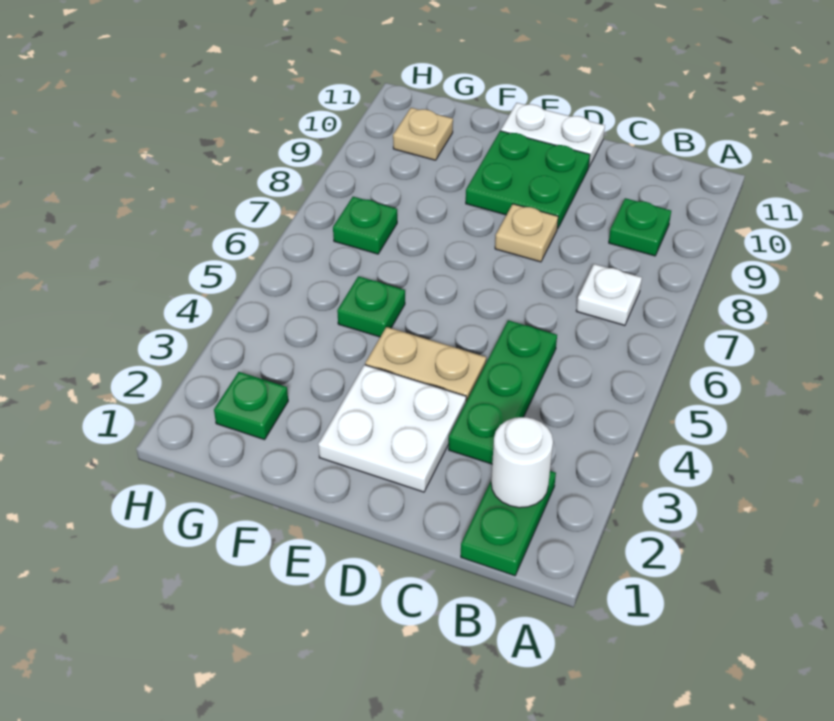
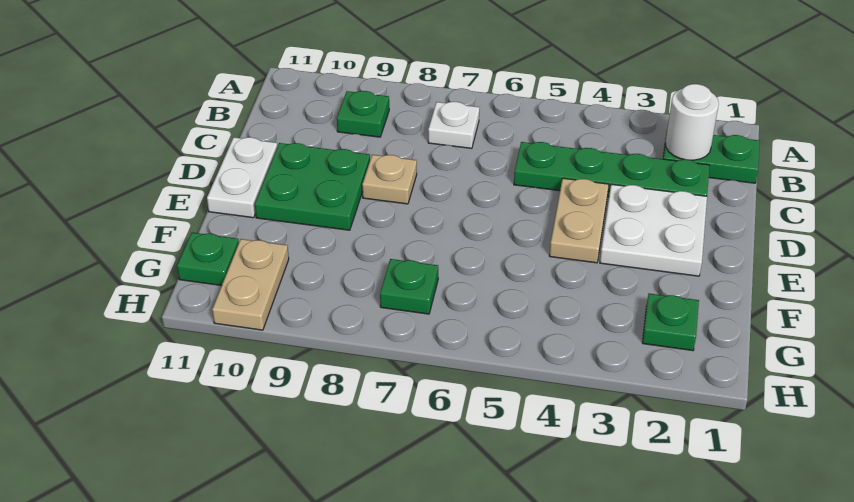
green 1x3 plate [449,320,557,464] -> green 1x4 plate [514,142,710,197]
green 1x1 plate [337,276,405,337] -> green 1x1 plate moved to [177,232,239,286]
tan 1x1 plate [393,108,453,160] -> tan 1x2 plate [212,239,289,330]

